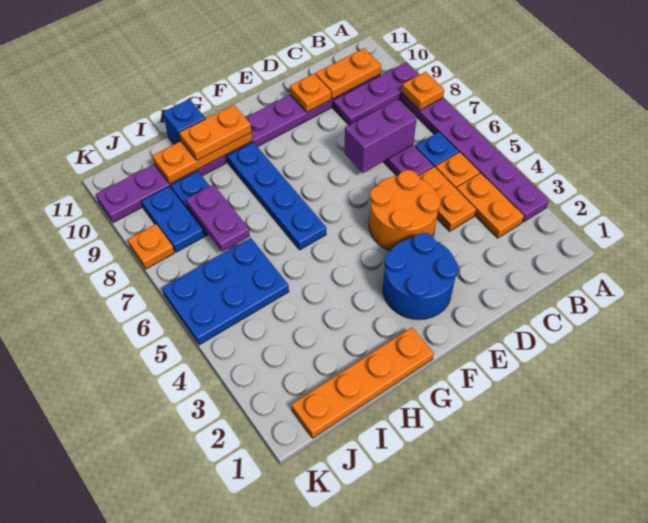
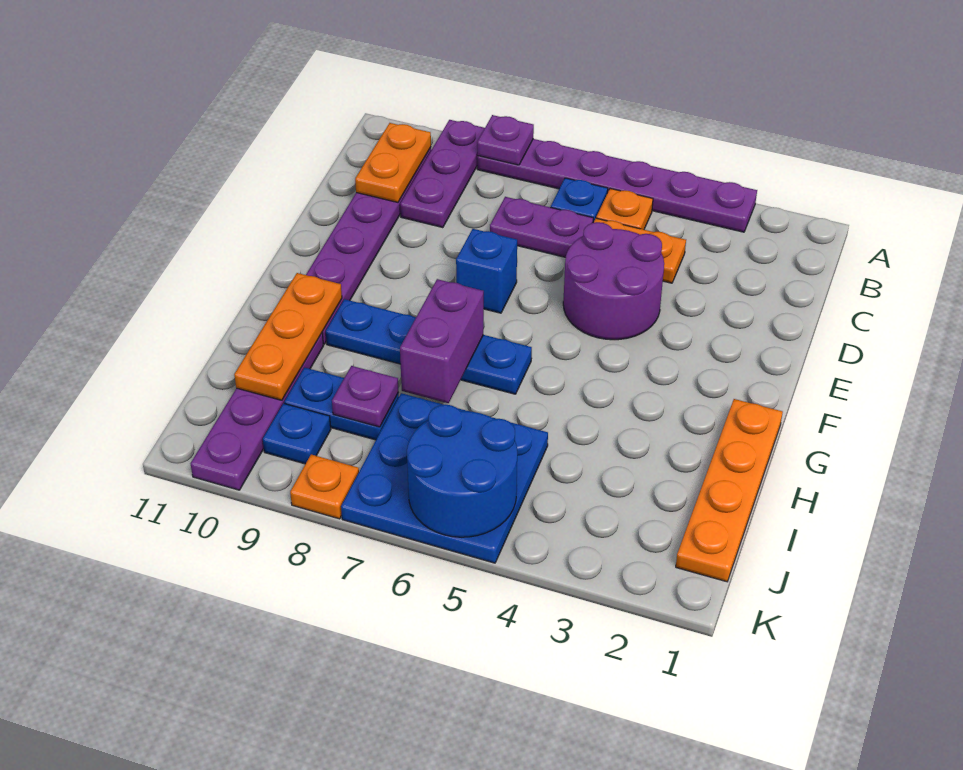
orange 1x1 plate [402,72,444,110] -> purple 1x1 plate [477,115,534,165]
orange 1x2 plate [456,173,524,238] -> none
purple 1x2 brick [344,100,417,173] -> purple 1x2 brick moved to [400,279,484,403]
orange 2x2 round brick [369,170,441,251] -> purple 2x2 round brick [563,222,664,340]
orange 1x1 plate [290,74,331,112] -> none
blue 2x2 round brick [383,233,459,320] -> blue 2x2 round brick moved to [407,405,517,537]
orange 1x2 plate [179,105,251,160] -> none
blue 1x1 brick [163,99,206,144] -> blue 1x1 brick moved to [456,229,517,313]
blue 2x3 plate [162,238,289,345] -> blue 3x3 plate [341,393,548,563]
purple 1x2 plate [186,184,250,252] -> purple 1x1 plate [332,366,399,427]
blue 1x2 plate [141,186,204,252] -> blue 1x1 plate [263,403,331,464]

